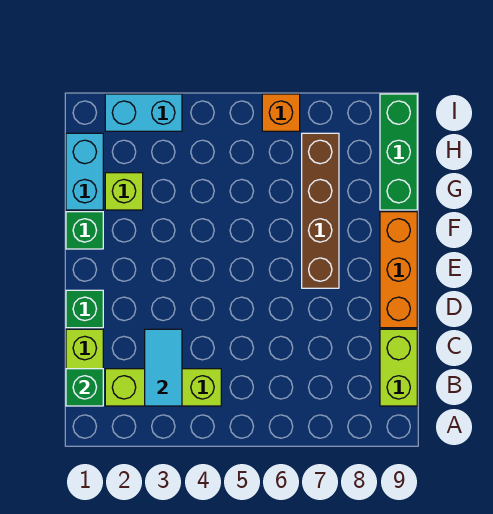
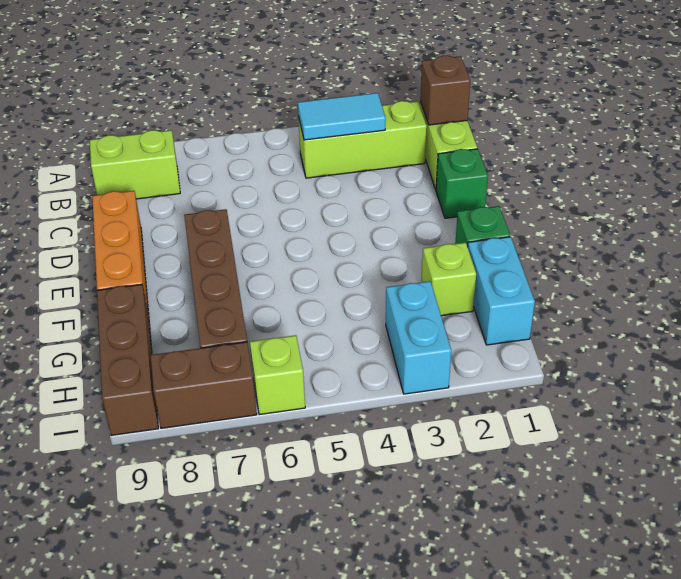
green 1x1 brick [66,369,103,406] -> brown 1x1 brick [420,55,470,125]
cyan 1x2 tile [145,329,182,406] -> cyan 1x2 tile turned to [298,93,386,140]
lime 1x2 brick [380,329,417,406] -> lime 1x2 brick turned to [90,130,180,199]
green 1x3 brick [380,94,417,210] -> brown 1x3 brick [97,285,158,435]
cyan 1x2 brick [105,94,182,131] -> cyan 1x2 brick turned to [386,281,451,394]
orange 1x1 brick [262,94,300,131] -> lime 1x1 brick [250,335,305,415]
none -> brown 1x2 brick [151,342,257,428]

